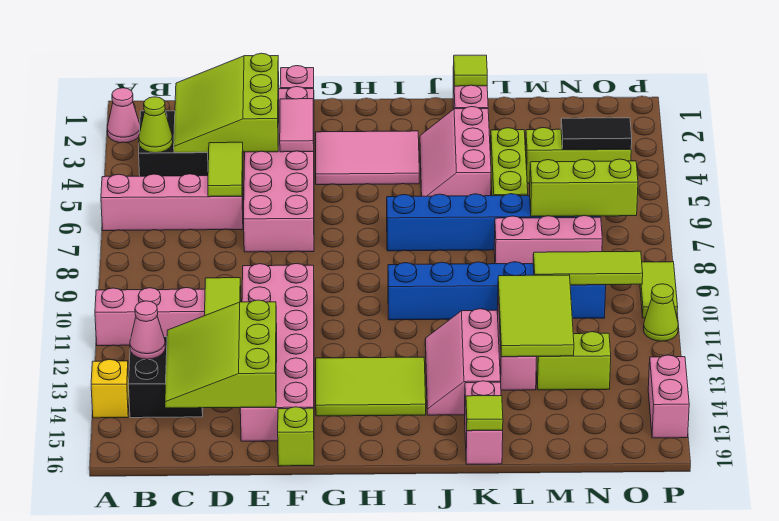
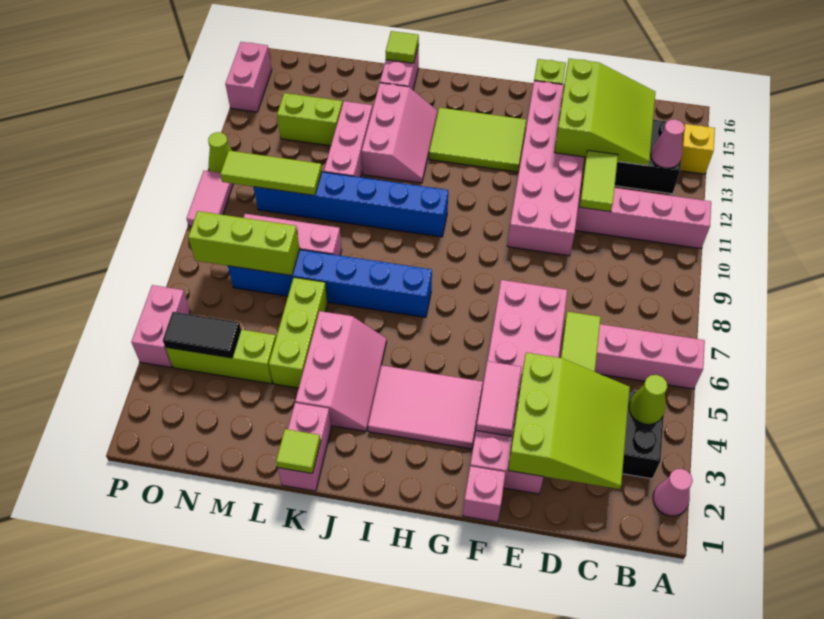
lime 2x3 tile [498,275,574,357] -> none
none -> pink 1x2 brick [131,285,190,367]
lime 1x2 tile [640,262,678,318] -> pink 1x2 tile [187,171,233,226]

